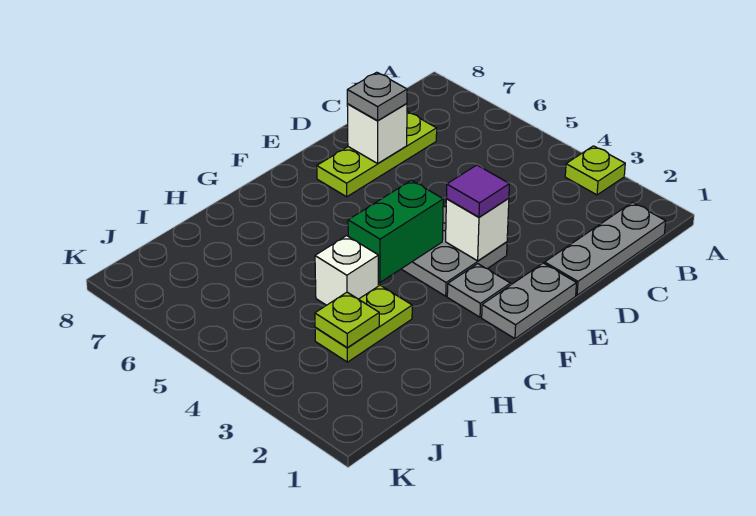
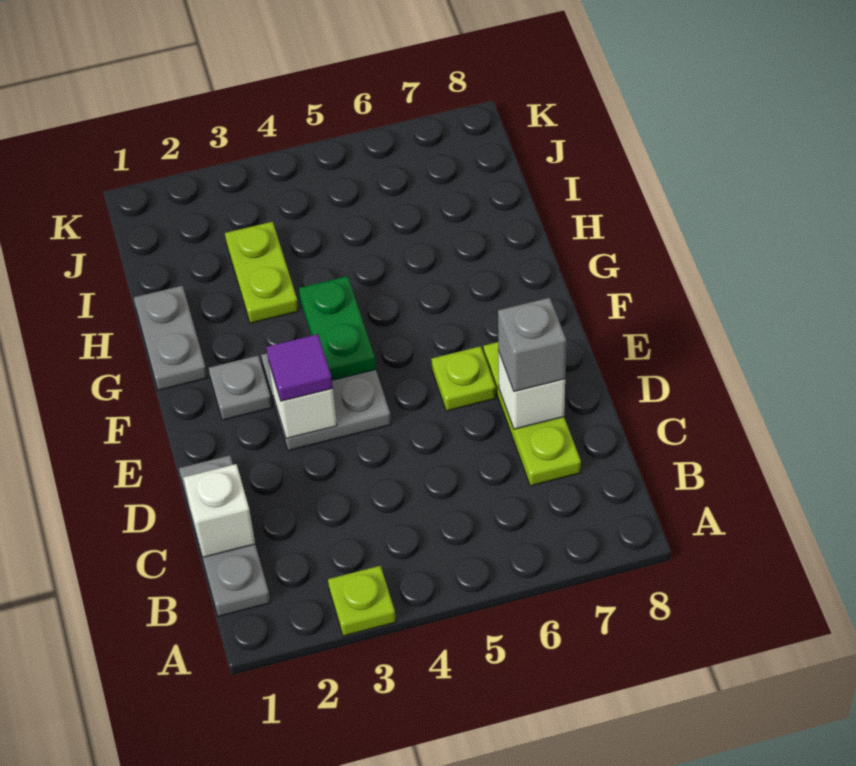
grey 1x1 plate [347,72,407,121] -> grey 1x1 brick [498,298,566,392]
grey 1x2 plate [482,263,576,339] -> grey 1x2 plate moved to [134,286,207,390]
green 1x2 brick [348,180,443,282] -> green 1x2 plate [299,276,376,380]
white 1x1 brick [315,236,378,305] -> white 1x1 brick moved to [183,464,255,557]
lime 1x1 plate [315,292,379,348] -> lime 1x1 plate moved to [432,346,496,411]

